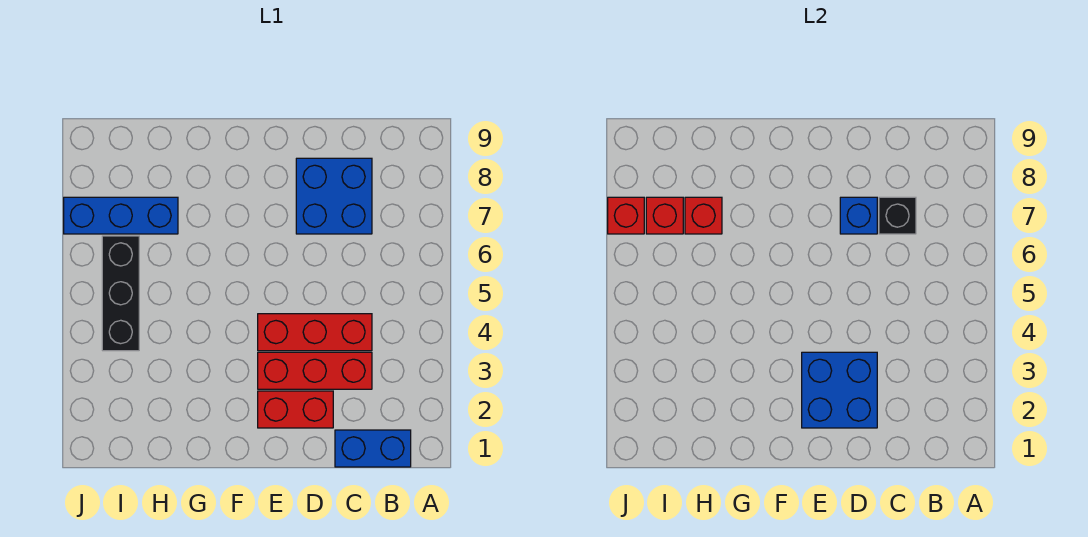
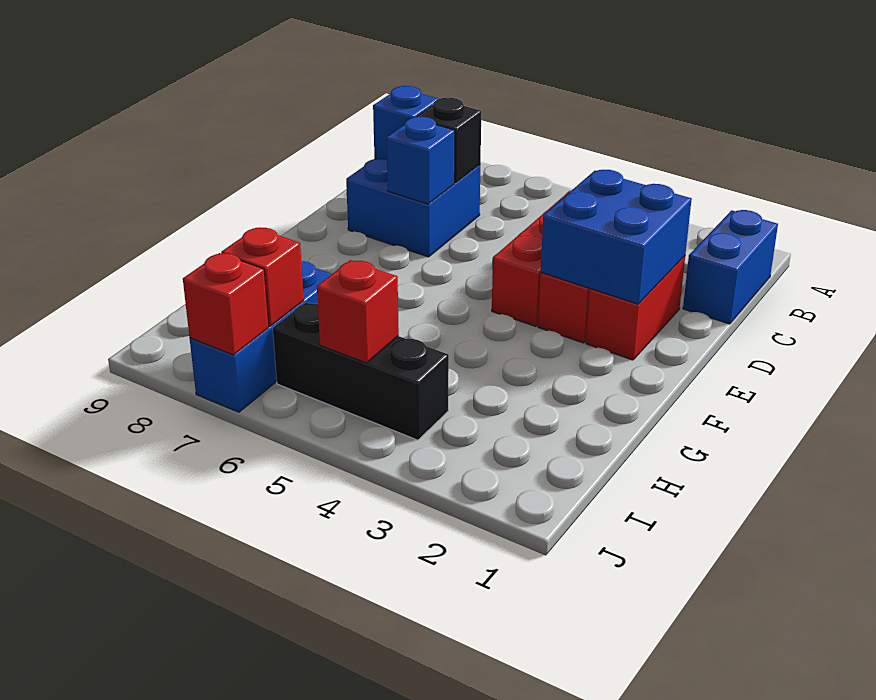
none -> blue 1x1 brick [373,86,438,160]
red 1x1 brick [685,197,722,234] -> red 1x1 brick moved to [317,260,399,363]

